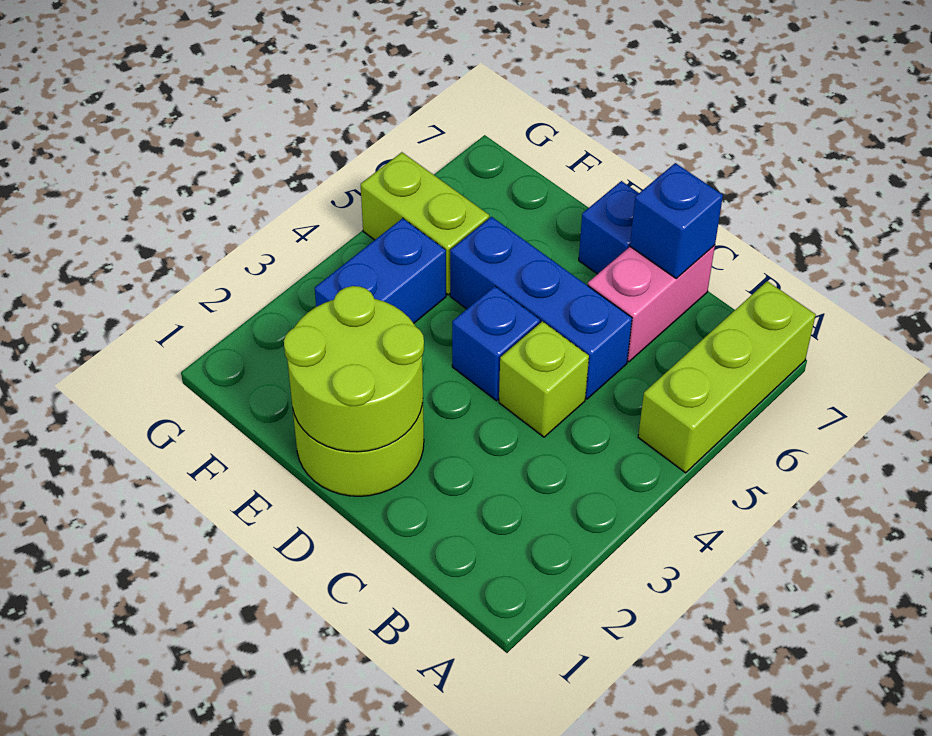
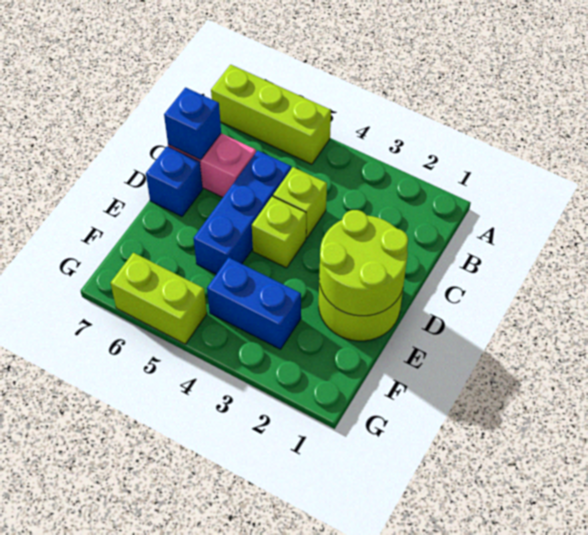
blue 1x1 brick [452,286,540,401] -> lime 1x1 brick [252,196,306,268]
lime 1x2 brick [361,152,489,295] -> lime 1x2 brick turned to [111,253,207,344]

